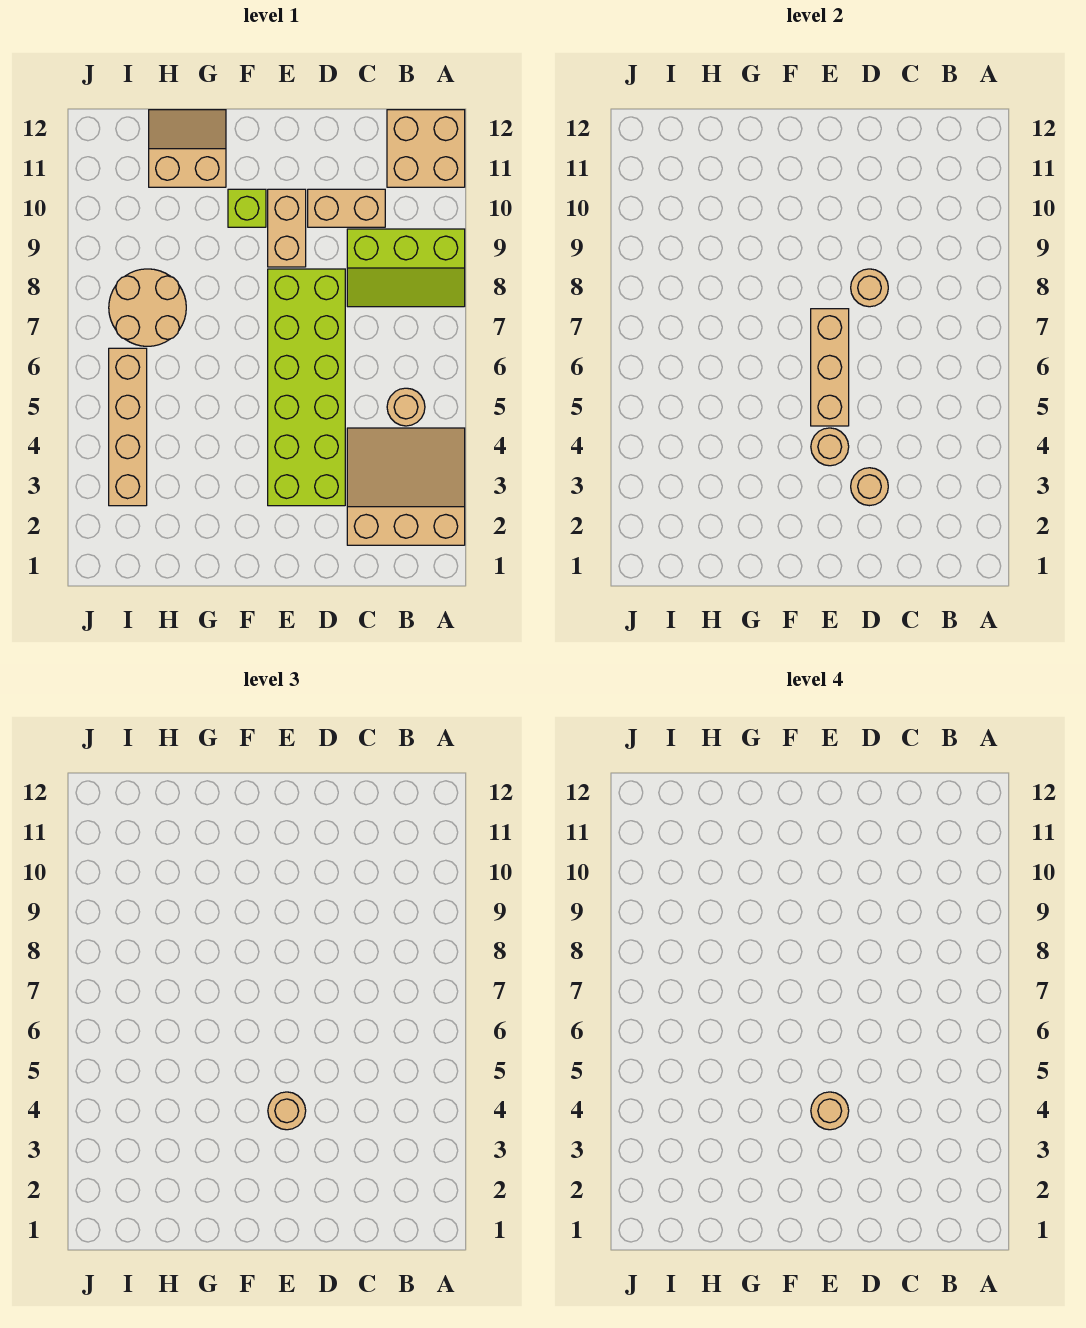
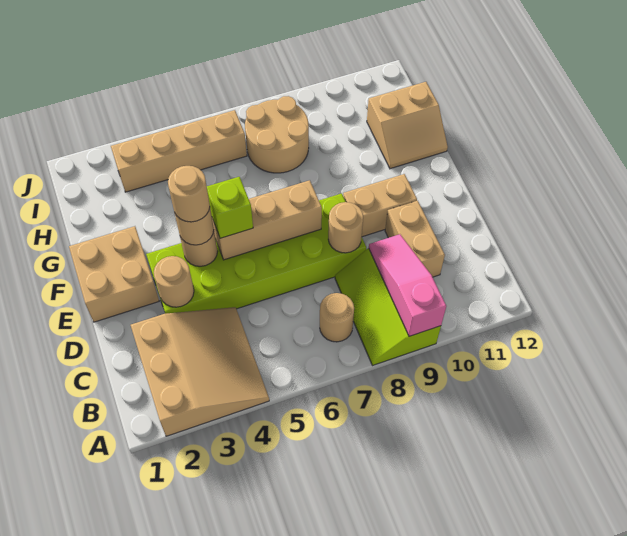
none -> pink 1x3 slope [369,234,446,336]
tan 2x2 brick [387,110,465,187] -> tan 2x2 brick moved to [69,226,159,322]
tan 1x1 round brick [387,388,425,426] -> tan 1x1 round brick moved to [320,293,354,342]
lime 1x1 brick [228,189,266,227] -> lime 1x1 brick moved to [207,177,253,238]
tan 2x2 slope [149,110,226,187] -> tan 2x2 slope turned to [367,82,448,169]

